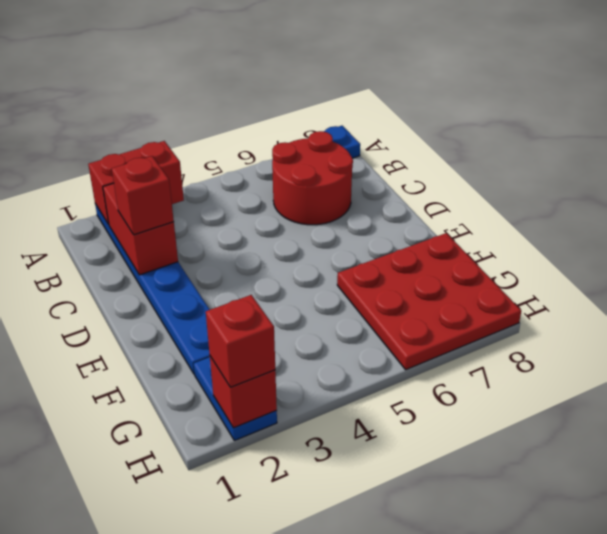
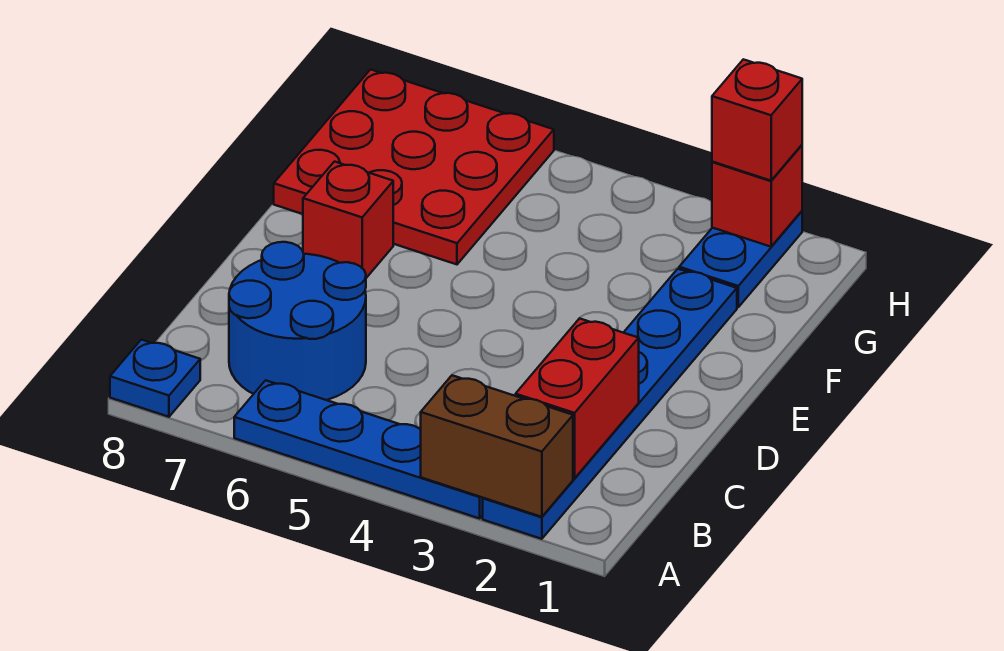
red 1x2 brick [88,141,184,225] -> brown 1x2 brick [421,375,573,517]
none -> blue 1x4 plate [234,380,483,518]
red 2x2 round brick [272,131,353,225] -> blue 2x2 round brick [229,242,366,400]
red 1x1 brick [112,156,174,235] -> red 1x1 brick moved to [303,162,393,278]

